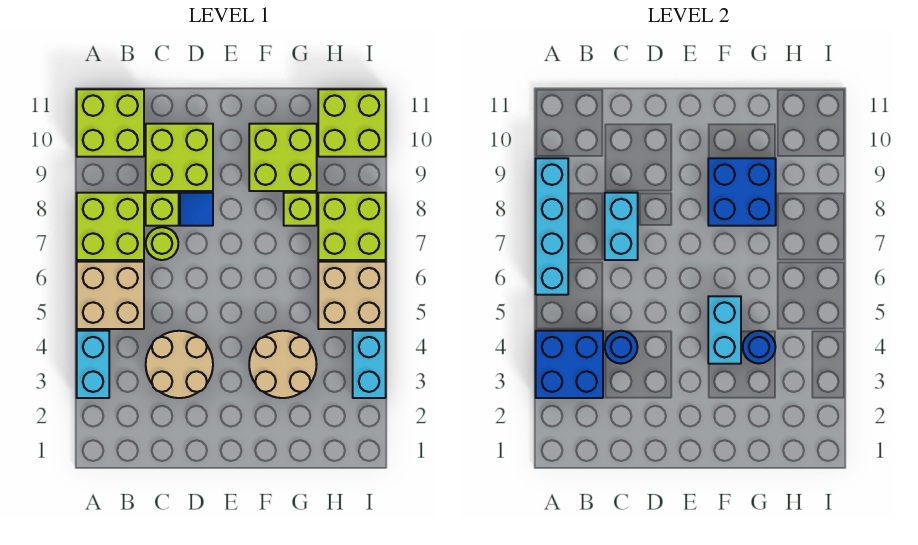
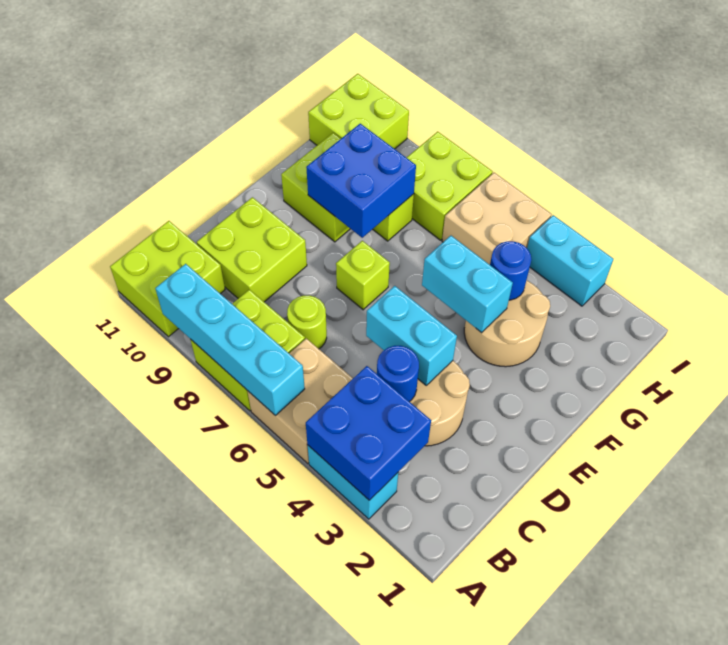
cyan 1x2 brick [605,193,638,260] -> cyan 1x2 brick moved to [366,286,457,385]
lime 1x1 brick [146,193,179,226] -> lime 1x1 brick moved to [336,241,390,310]
blue 1x1 tile [180,193,213,226] -> none

